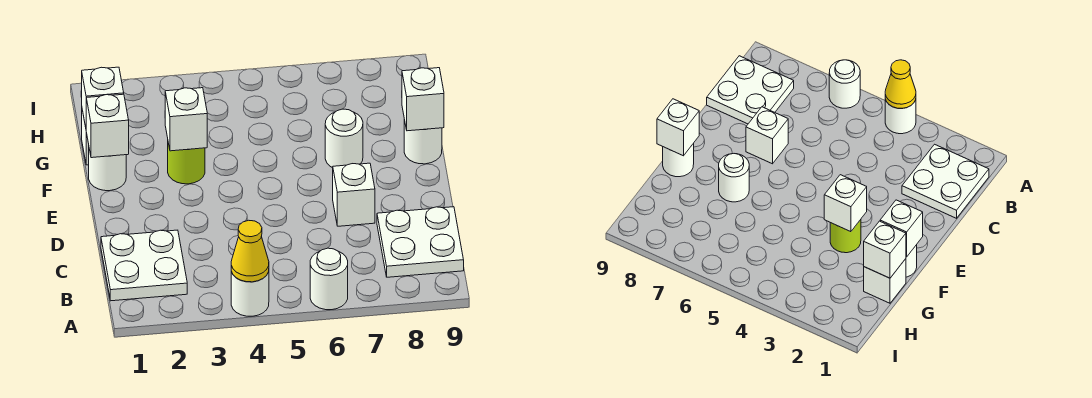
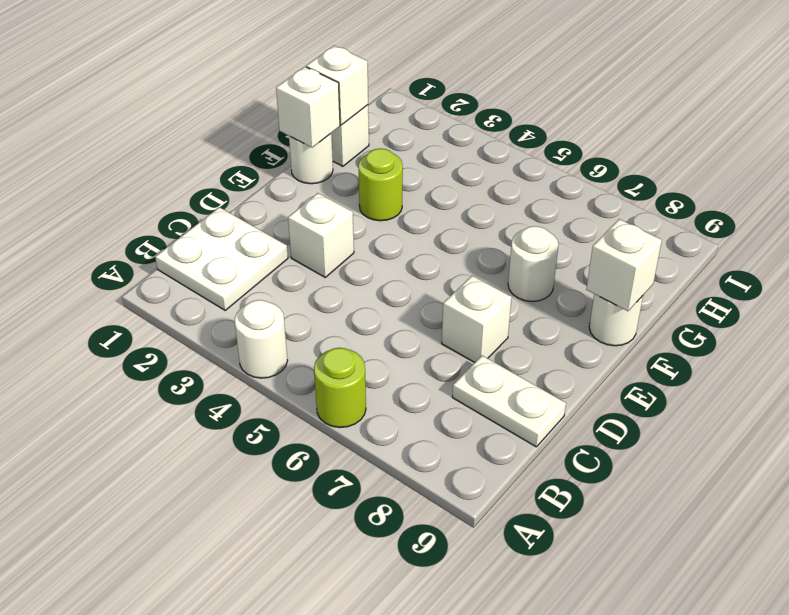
yellow 1x1 cone [231,220,269,282] -> none
white 1x1 round brick [310,248,348,310] -> lime 1x1 round brick [314,348,366,428]
white 2x2 plate [377,207,464,277] -> white 1x2 plate [452,356,566,447]
white 1x1 brick [165,88,207,151] -> white 1x1 brick moved to [288,193,354,277]

